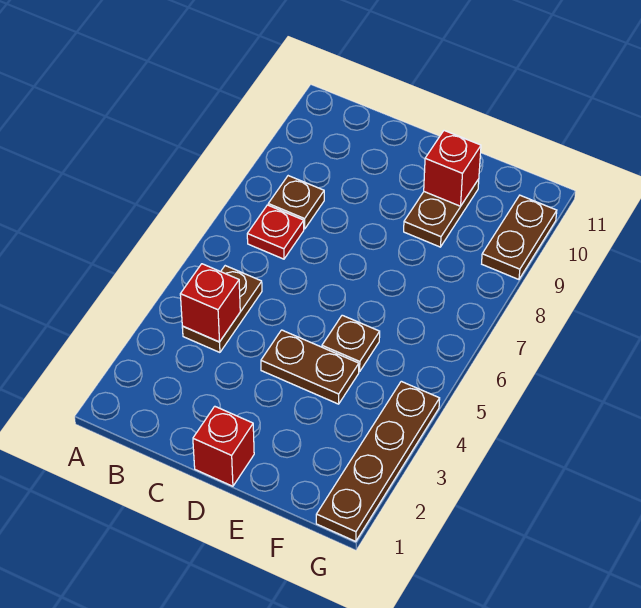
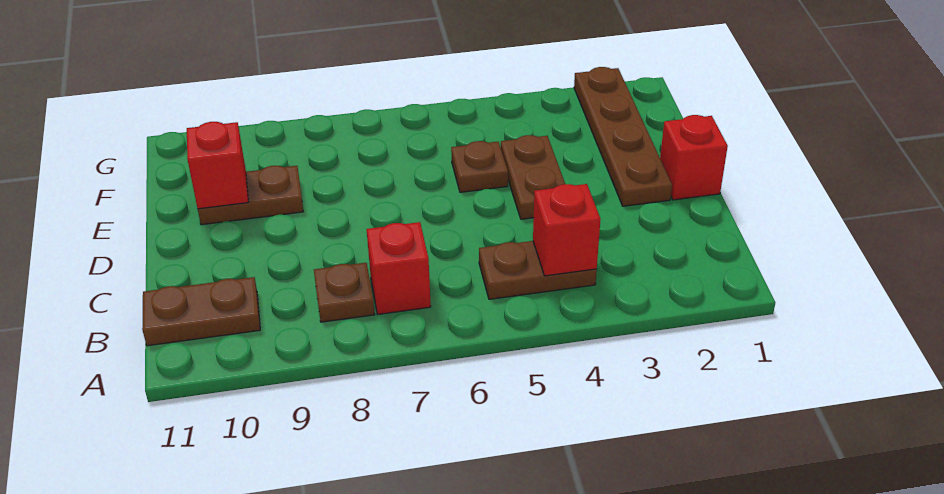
red 1x1 plate [247,205,304,259] -> red 1x1 brick [367,222,431,314]
brown 1x4 plate [316,381,440,541] -> brown 1x4 plate turned to [574,67,672,206]
brown 1x2 plate [482,195,557,280] -> brown 1x2 plate moved to [142,277,260,346]

